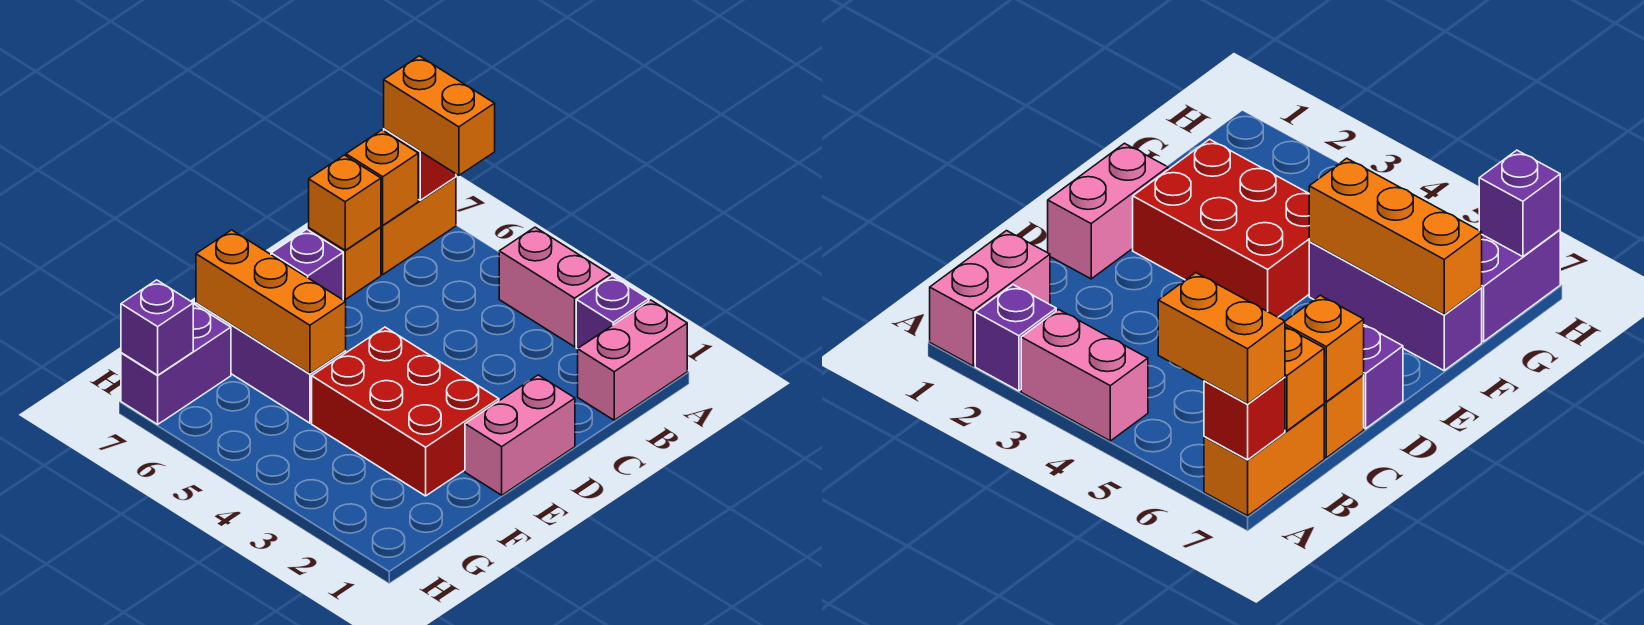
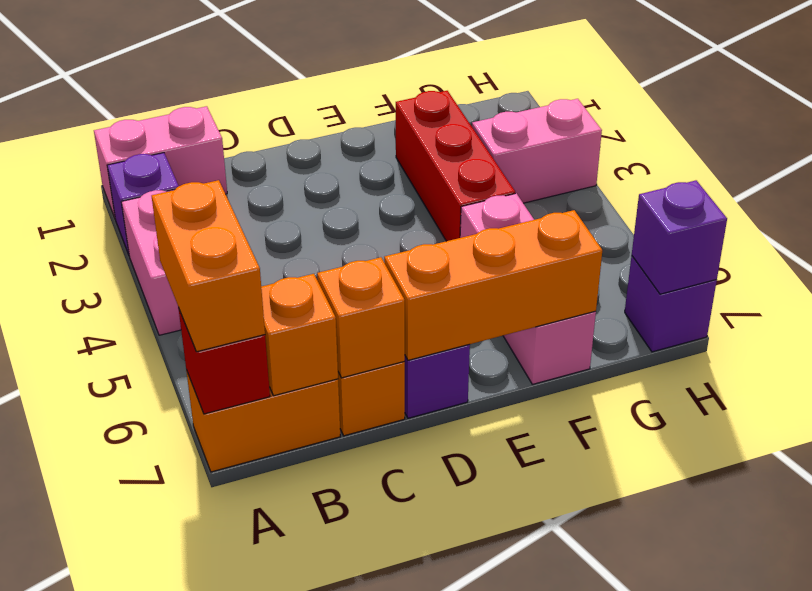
pink 1x2 brick [465,375,575,495] -> pink 1x2 brick moved to [472,99,602,203]
red 2x3 brick [312,327,499,496] -> red 1x3 brick [396,91,515,241]
purple 1x3 brick [196,303,346,423] -> pink 1x3 brick [460,193,596,384]
orange 1x3 brick [196,230,346,374] -> orange 1x3 brick turned to [384,210,602,360]
purple 1x2 brick [121,304,231,424] -> purple 1x1 brick [625,256,717,352]

